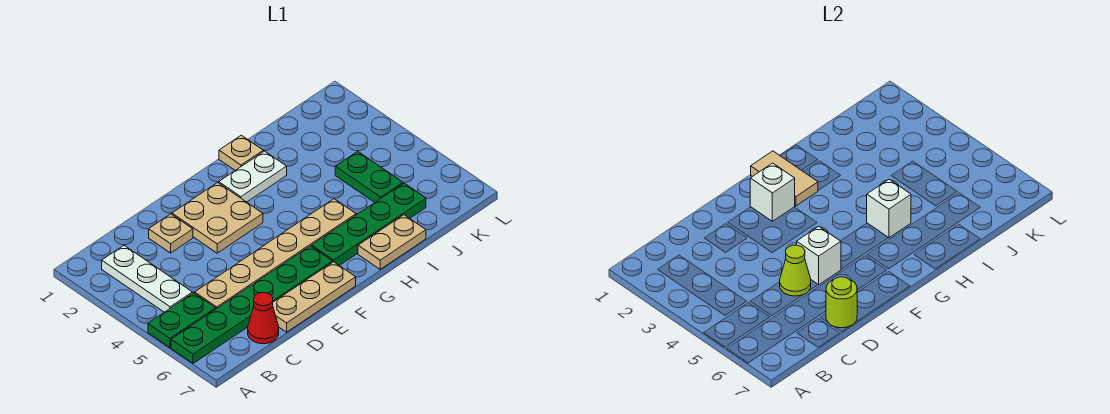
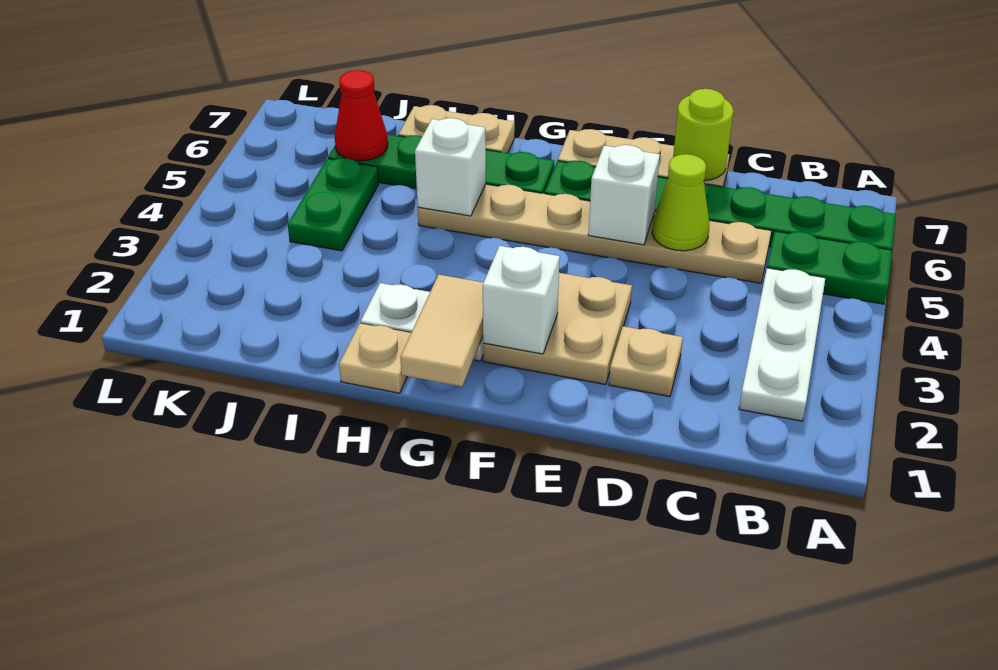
red 1x1 cone [248,293,279,344] -> red 1x1 cone moved to [335,70,388,161]

